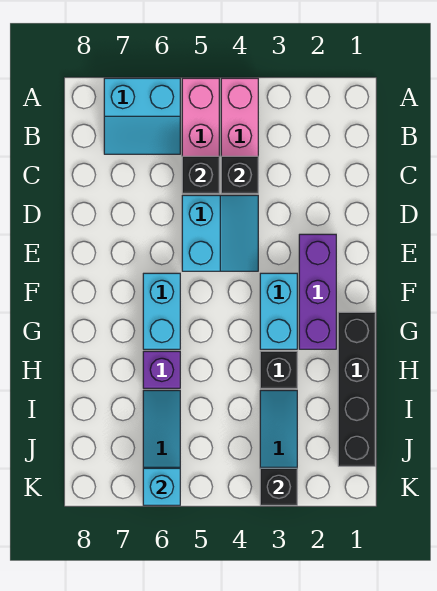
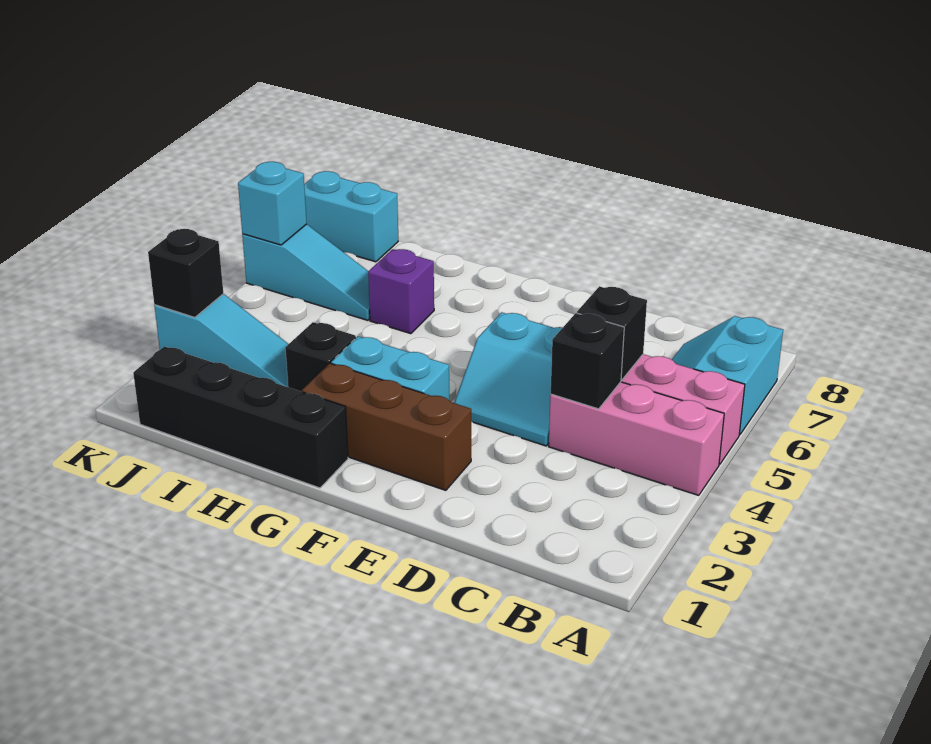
purple 1x3 brick [299,234,336,349] -> brown 1x3 brick [302,363,471,490]
cyan 1x2 brick [143,273,180,349] -> cyan 1x2 brick moved to [304,171,398,262]

